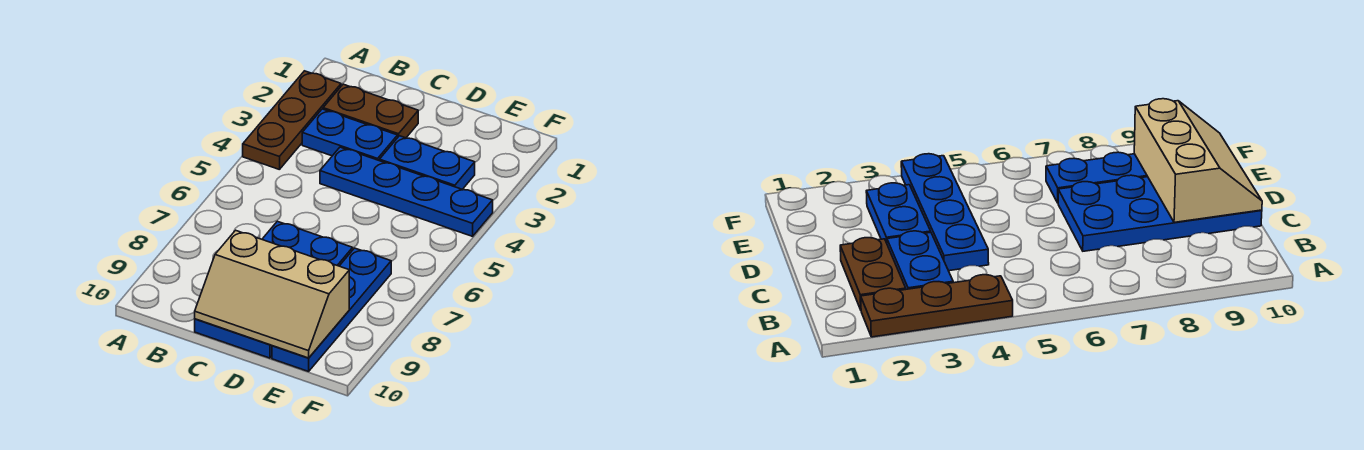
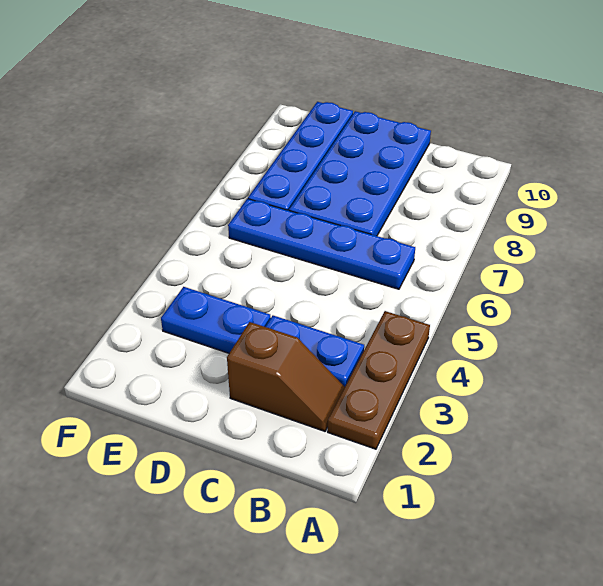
brown 1x2 plate [323,84,418,138] -> brown 1x2 slope [227,322,345,431]
blue 1x4 plate [320,147,493,236] -> blue 1x4 plate moved to [228,199,415,289]
tan 2x3 slope [195,230,349,358] -> none

